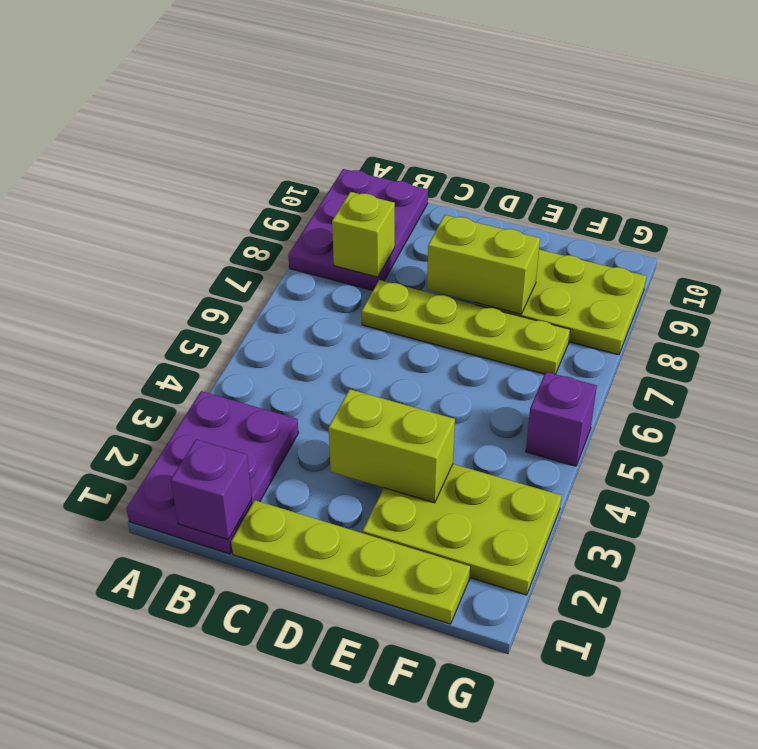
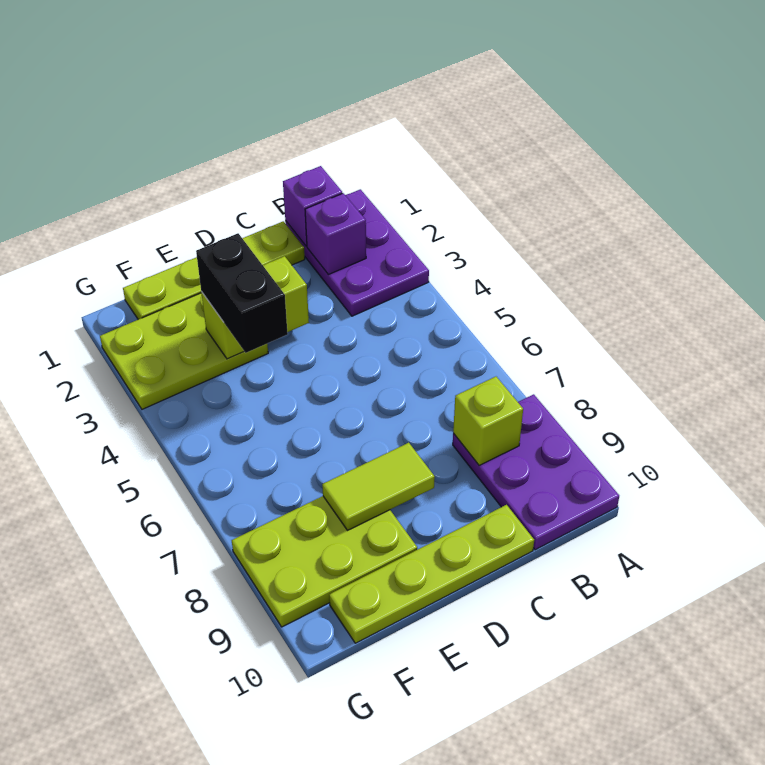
lime 1x4 plate [362,280,570,374] -> lime 1x4 plate moved to [329,505,534,643]
lime 1x2 brick [427,215,540,314] -> lime 1x2 tile [322,443,435,530]
none -> black 1x2 brick [196,233,288,353]
purple 1x1 brick [526,372,597,466] -> purple 1x1 brick moved to [305,193,366,275]

